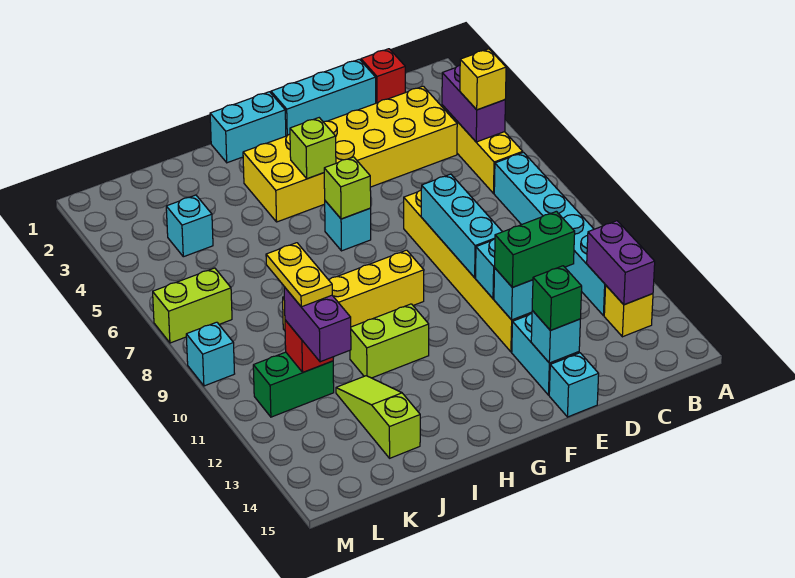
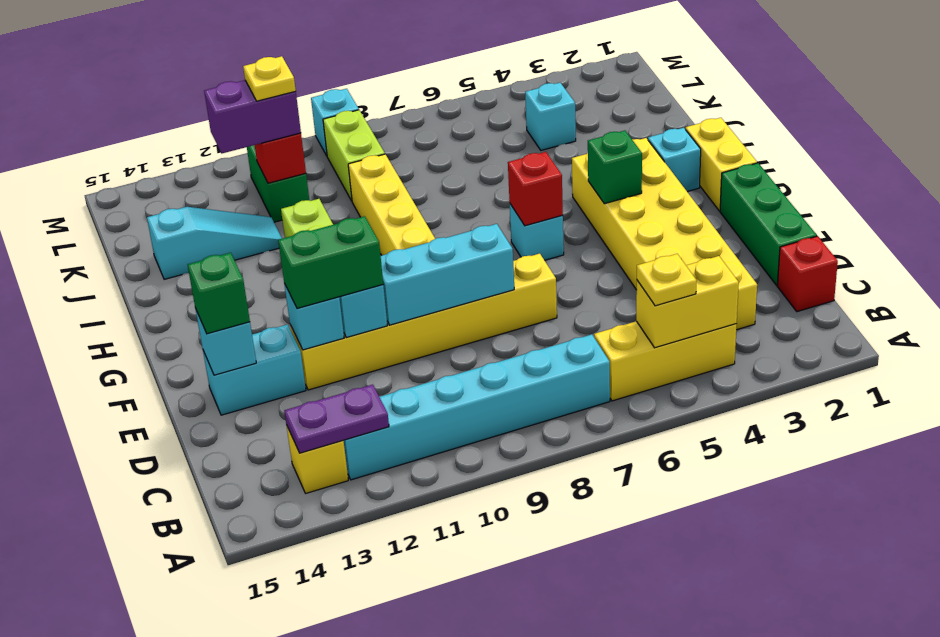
purple 1x2 brick [442,65,505,142] -> yellow 1x2 brick [636,256,739,348]
yellow 1x1 brick [460,49,506,110] -> yellow 1x1 plate [637,254,697,306]
purple 1x2 brick [587,221,655,305] -> purple 1x2 plate [284,385,389,453]
cyan 1x3 brick [271,59,376,136] -> green 1x3 brick [720,163,817,285]
green 1x2 brick [495,211,575,287] -> green 1x2 brick turned to [278,216,383,308]
cyan 1x1 brick [549,353,599,417] -> cyan 1x1 brick moved to [648,128,701,192]
cyan 1x2 brick [210,92,286,163] -> yellow 1x2 brick [686,118,757,211]
lime 1x1 brick [290,118,336,179] -> green 1x1 brick [588,131,642,204]
lime 1x1 brick [324,157,371,219] -> red 1x1 brick [508,152,563,226]
lime 1x3 slope [336,376,420,458] -> cyan 1x3 slope [147,207,282,279]
yellow 1x2 plate [266,243,332,307] -> yellow 1x1 plate [243,56,296,101]
lime 1x2 brick [153,268,232,343] -> lime 1x2 brick moved to [323,110,385,201]

